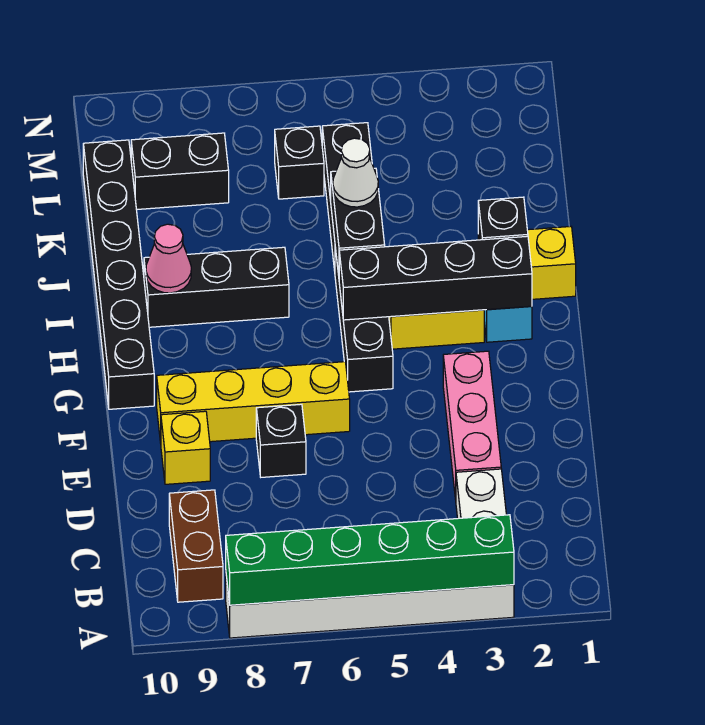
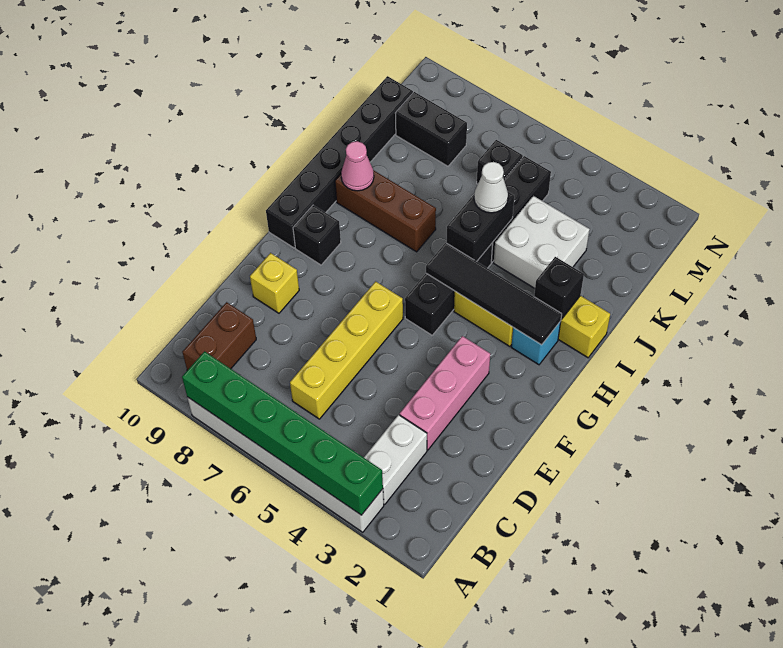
black 1x1 brick [256,404,306,477] -> black 1x1 brick moved to [293,205,341,265]
yellow 1x4 brick [157,362,350,443] -> yellow 1x4 brick turned to [290,281,403,419]
black 1x4 brick [339,236,532,320] -> black 1x4 tile [426,243,562,345]
black 1x3 brick [144,247,289,327] -> brown 1x3 brick [335,170,436,252]
none -> white 2x2 brick [494,196,590,288]

